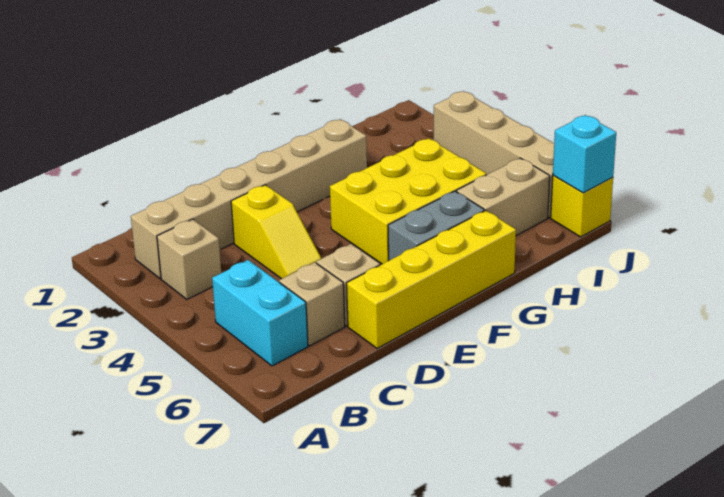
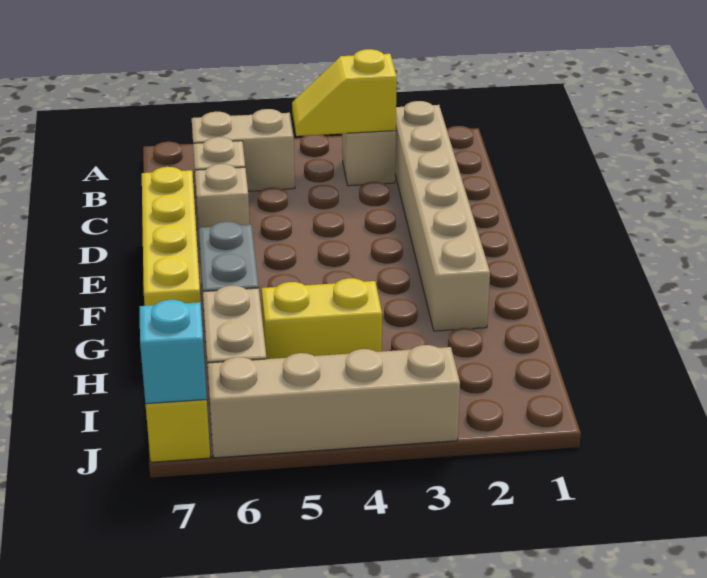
cyan 1x2 brick [212,260,308,366] -> tan 1x2 brick [192,109,295,191]
yellow 1x2 slope [231,185,321,279] -> yellow 1x2 slope moved to [292,49,397,136]
yellow 2x3 brick [330,138,486,264] -> yellow 1x2 brick [262,278,382,359]

